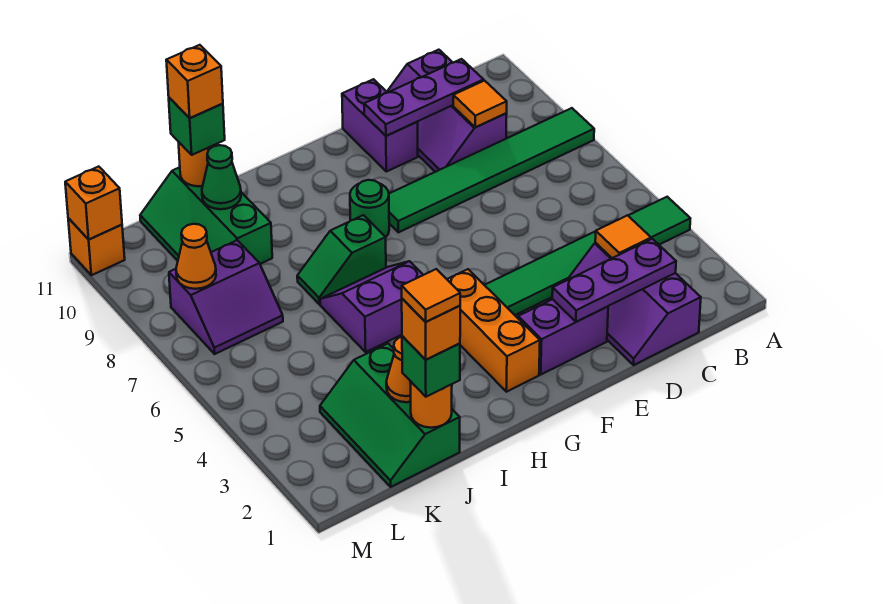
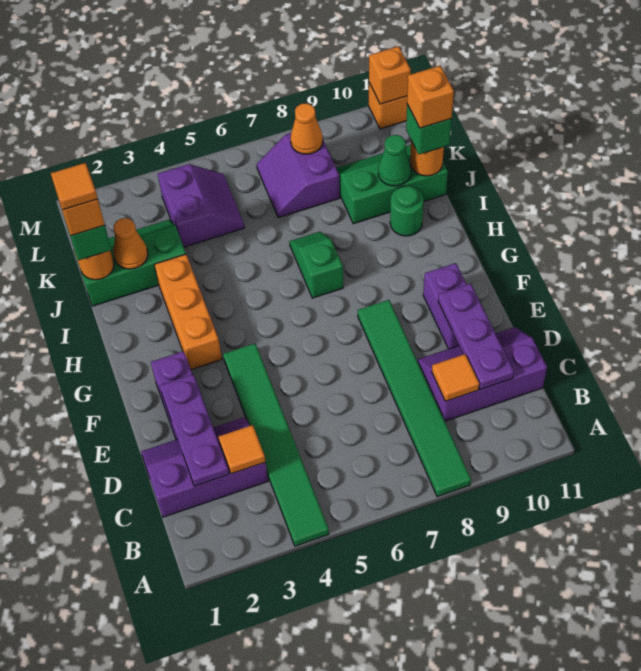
purple 1x2 brick [342,79,418,172] -> purple 1x2 brick turned to [423,263,467,349]
orange 1x3 brick [447,269,540,392] -> orange 1x3 brick turned to [154,254,222,370]
green 1x1 round brick [350,180,389,237] -> green 1x1 round brick moved to [390,186,424,236]
purple 2x2 slope [320,261,423,352] -> purple 2x2 slope moved to [158,164,244,247]

